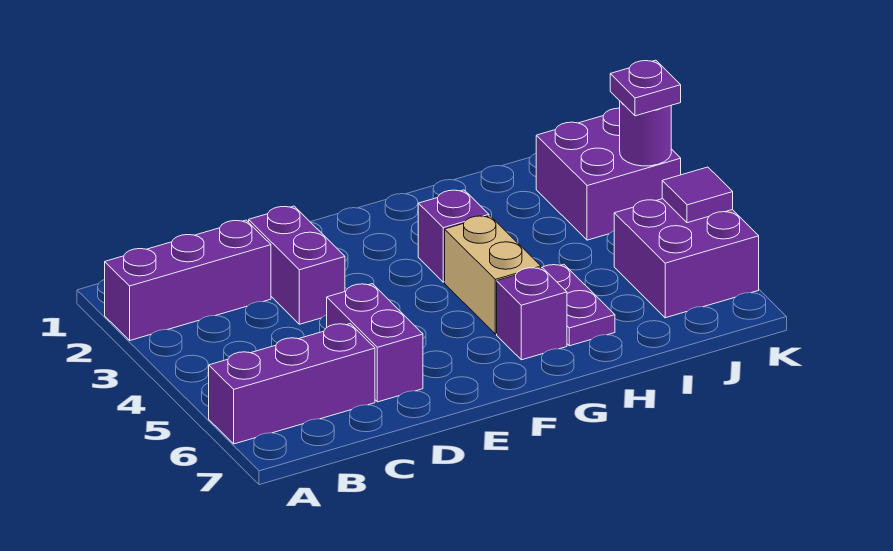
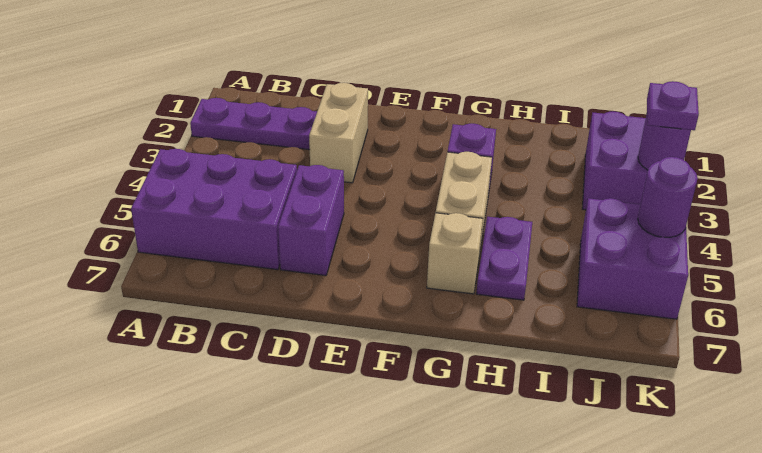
purple 1x3 brick [105,220,271,340] -> purple 1x3 plate [190,98,317,150]
purple 1x3 brick [209,324,375,444] -> purple 2x3 brick [131,149,297,270]
purple 1x2 brick [249,206,345,324] -> tan 1x2 brick [309,83,368,183]
purple 1x1 brick [497,268,567,360] -> tan 1x1 brick [427,213,483,294]
purple 1x1 tile [662,167,733,223] -> purple 1x1 round brick [638,157,698,237]

